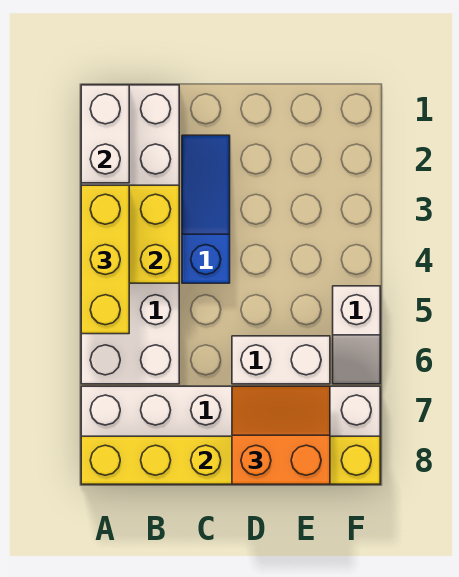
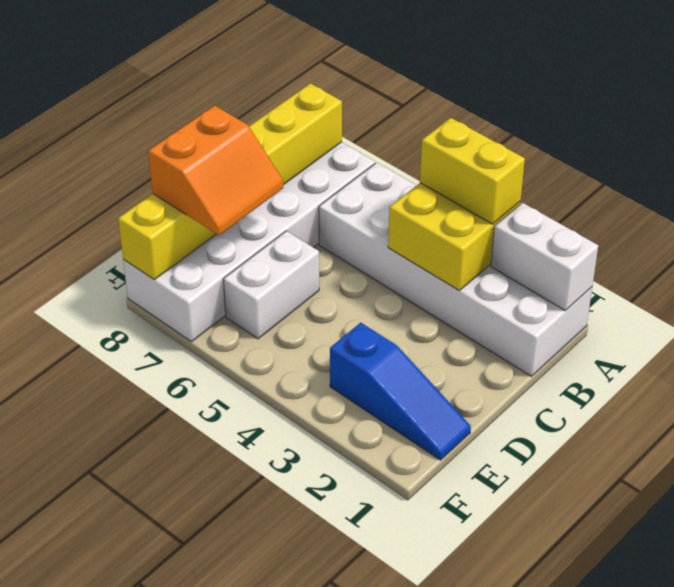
yellow 1x3 brick [81,185,129,334] -> yellow 1x2 brick [420,118,525,224]
blue 1x3 slope [182,135,230,283] -> blue 1x3 slope moved to [330,323,471,460]
white 1x2 slope [333,286,380,384] -> none

